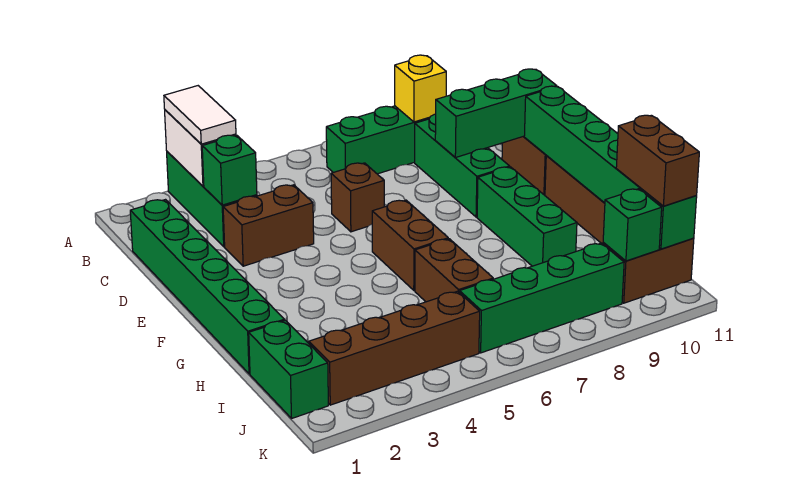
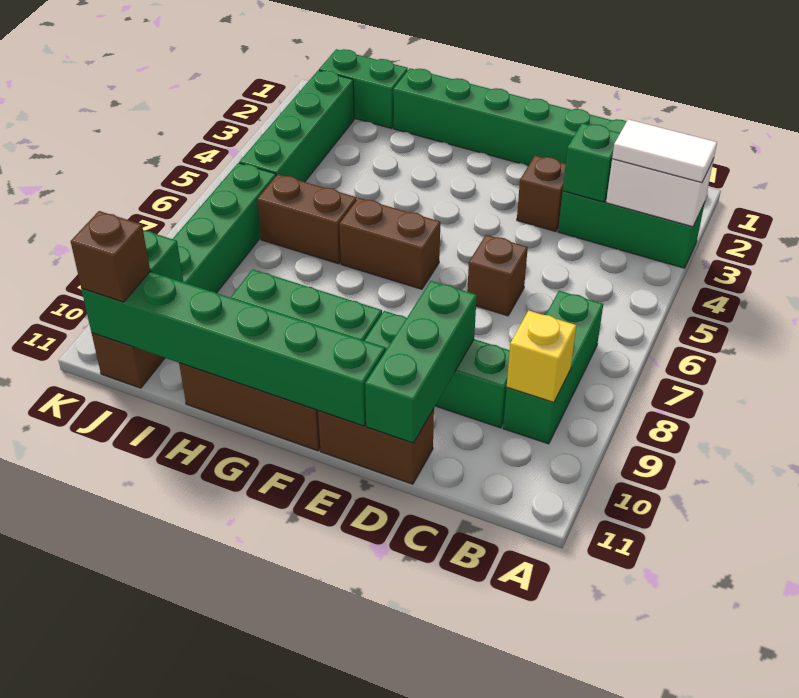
brown 1x2 brick [223,185,314,266] -> brown 1x1 brick [517,156,565,232]
brown 1x2 brick [616,115,699,206] -> brown 1x1 brick [71,211,150,302]
brown 1x4 brick [309,291,480,405] -> green 1x4 brick [239,70,354,182]

